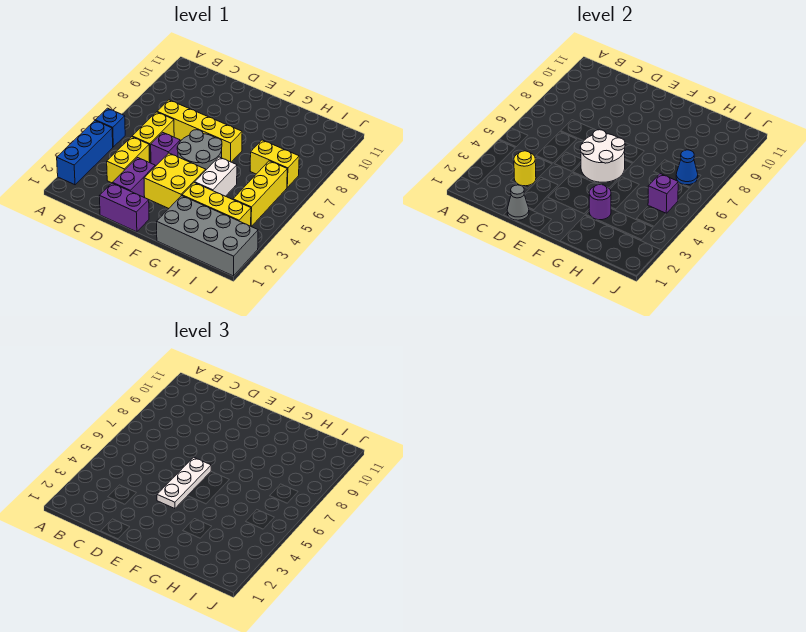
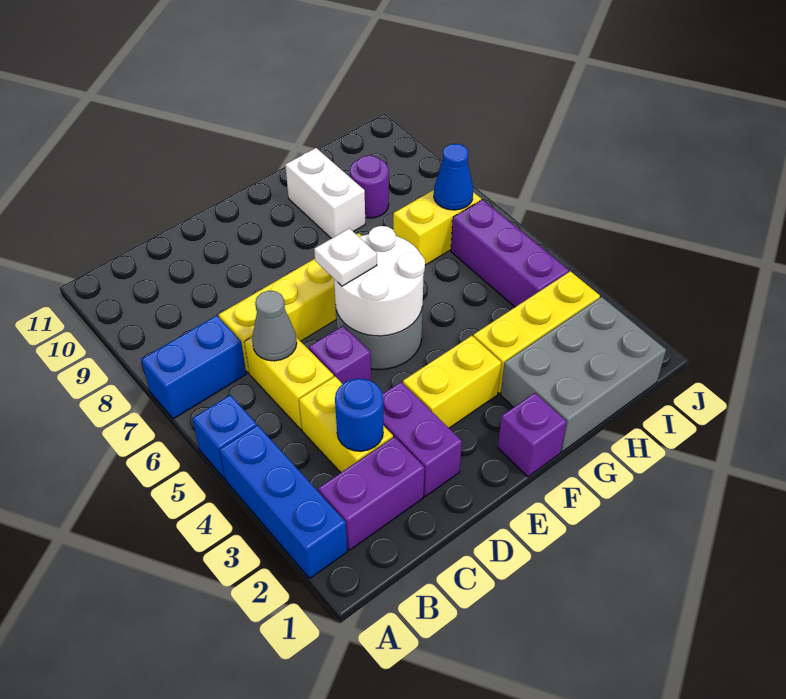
none -> blue 1x2 brick [141,315,246,419]
yellow 1x1 round brick [514,151,536,186] -> blue 1x1 round brick [335,379,383,451]
purple 1x2 brick [99,183,149,232] -> purple 1x2 brick moved to [318,437,424,550]
grey 1x1 cone [507,185,529,220] -> grey 1x1 cone moved to [252,291,297,361]
yellow 2x2 brick [144,153,206,208] -> yellow 1x2 brick [403,336,501,428]
white 1x3 plate [157,457,211,509] -> white 1x1 plate [314,228,377,286]
grey 2x4 brick [157,196,258,276] -> grey 2x3 brick [501,297,666,452]
purple 1x1 round brick [589,184,611,220] -> purple 1x1 round brick moved to [350,156,389,218]
white 1x2 brick [195,157,237,196] -> white 1x2 brick moved to [285,148,365,239]
yellow 1x3 brick [233,161,287,227] -> purple 1x3 brick [451,200,569,307]
purple 1x1 brick [648,174,678,213] -> purple 1x1 brick moved to [498,393,567,477]

